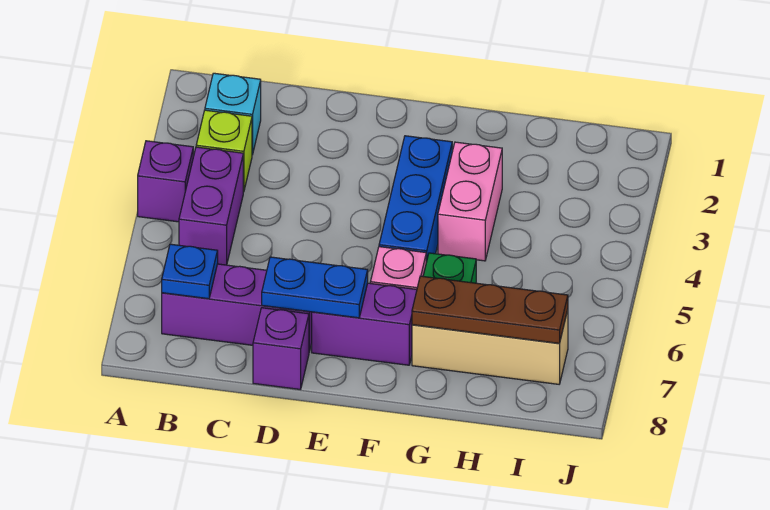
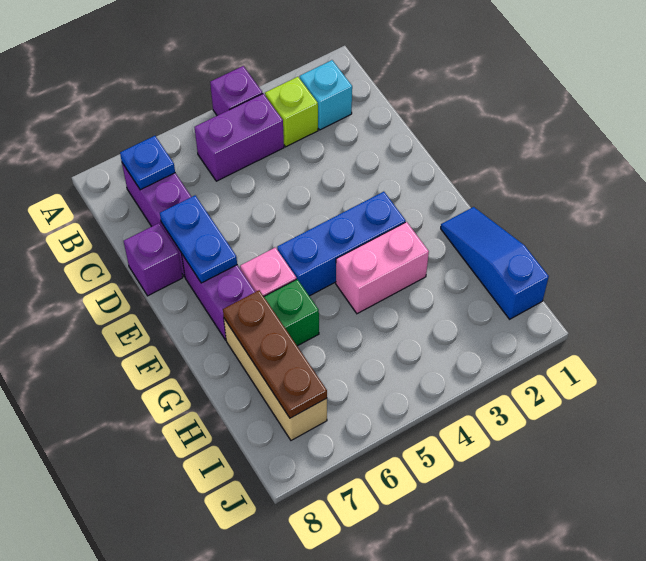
none -> blue 1x3 slope [441,207,549,319]

